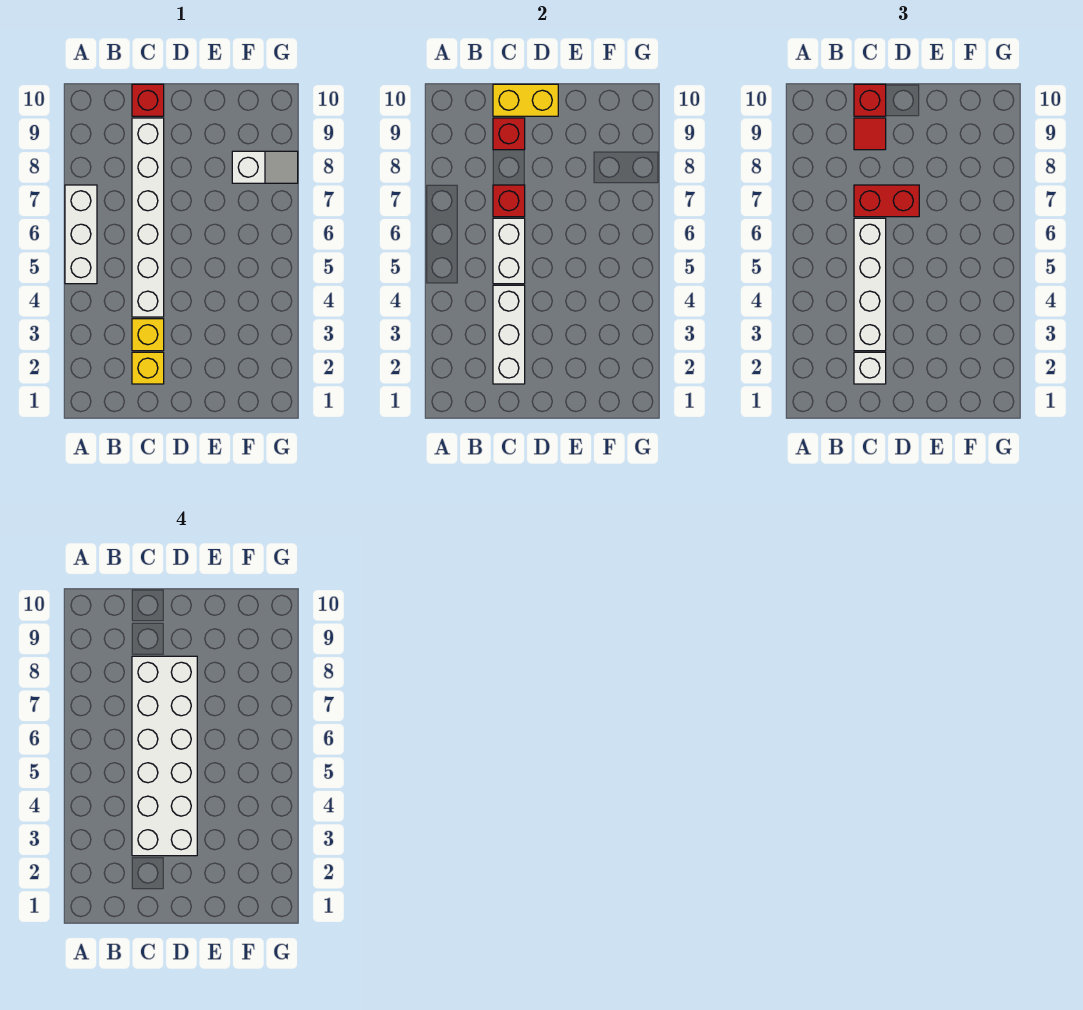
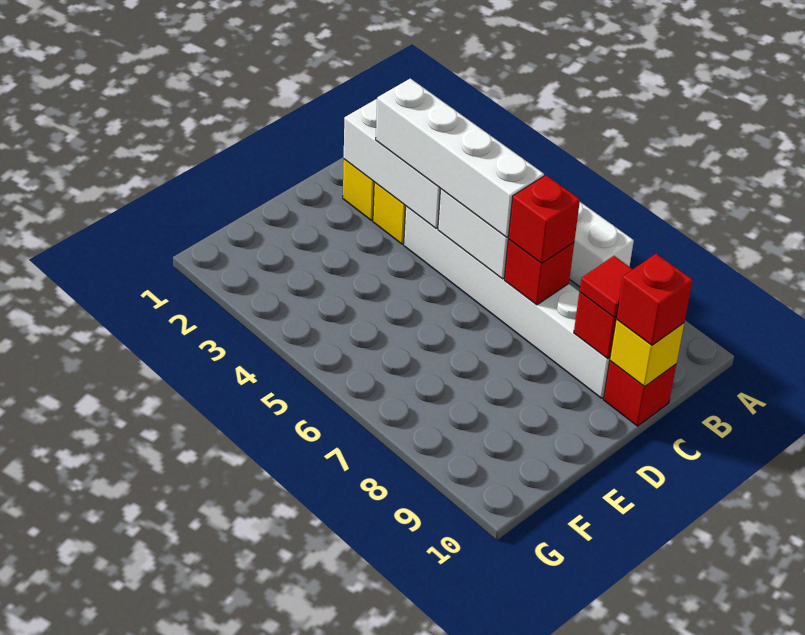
white 1x1 brick [854,352,886,384] -> none
white 2x6 brick [132,656,197,856] -> none
red 1x2 brick [854,185,919,217] -> red 1x1 brick [508,175,580,263]
yellow 1x2 brick [493,84,558,116] -> yellow 1x1 brick [610,319,684,386]
white 1x2 slope [232,151,298,183] -> none

